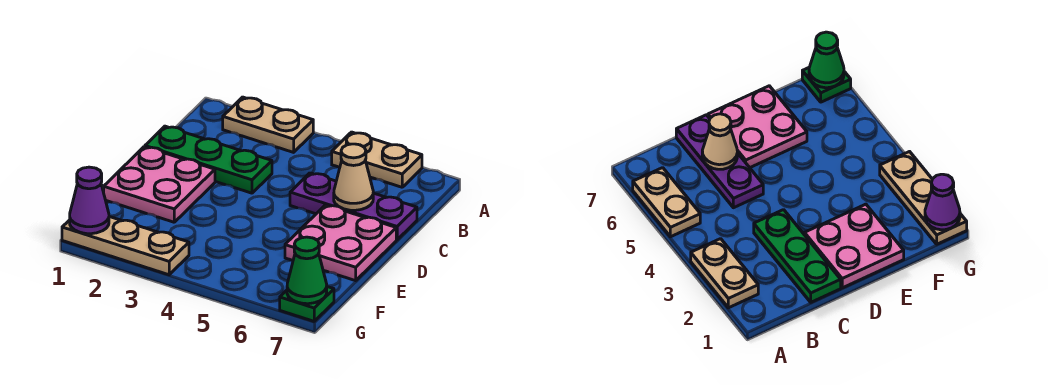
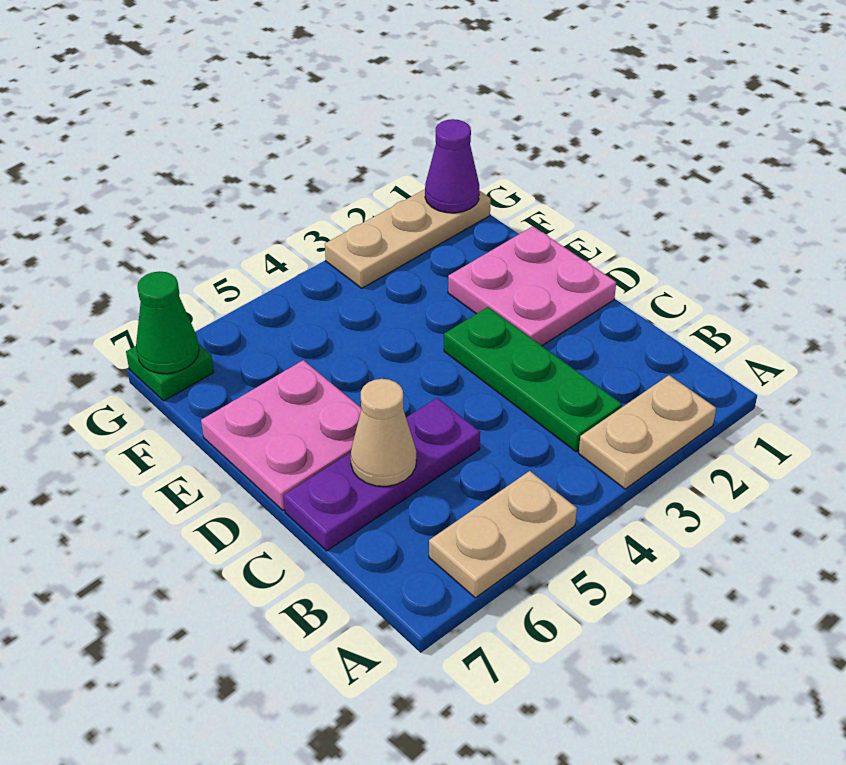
green 1x3 plate [145,126,272,193] -> green 1x3 plate turned to [444,307,622,452]

